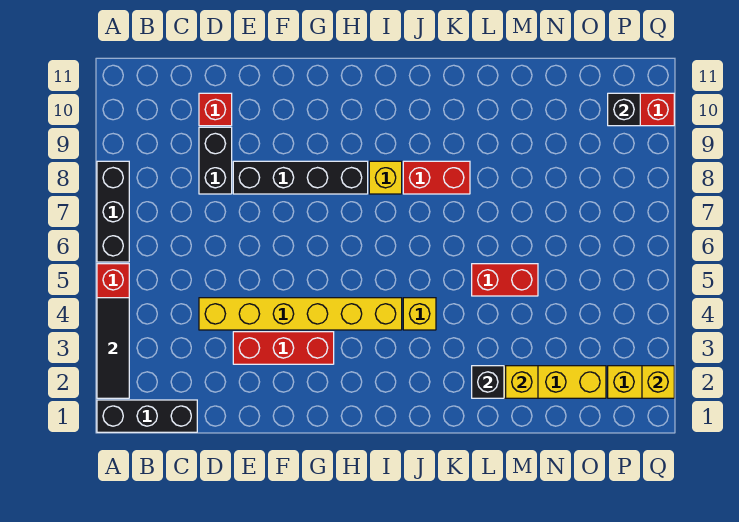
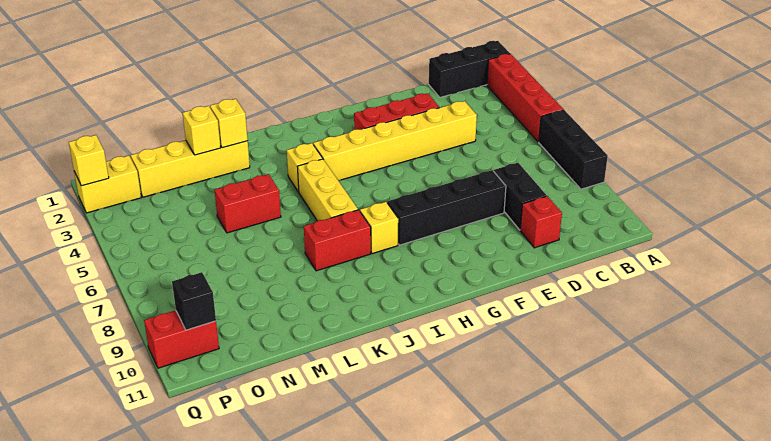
black 1x3 tile [97,298,129,398] -> none
none -> yellow 1x3 brick [298,159,358,221]
black 1x1 brick [472,366,504,398] -> yellow 1x1 brick [210,99,248,148]

